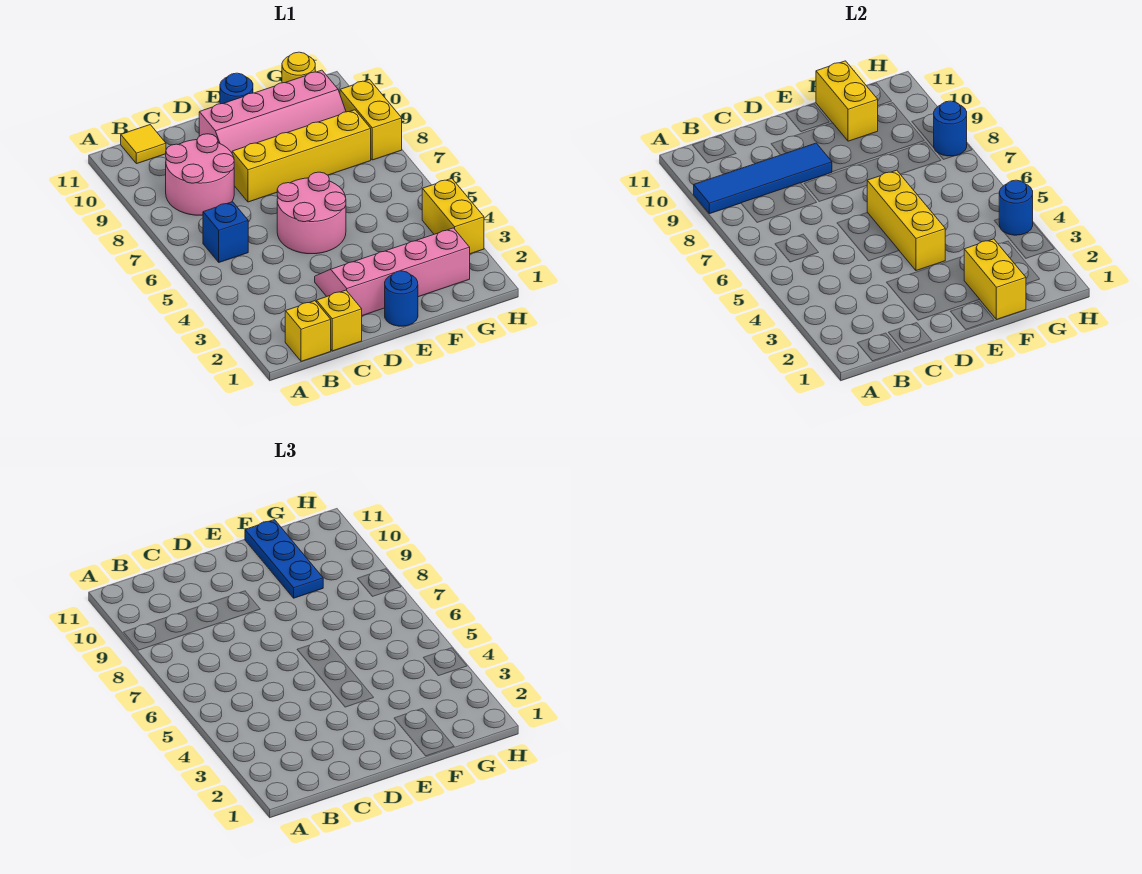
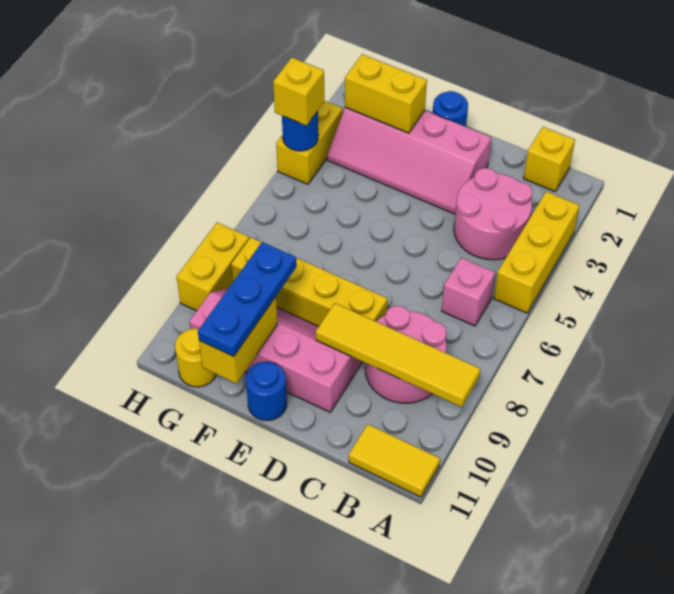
blue 1x4 tile [694,143,832,214] -> yellow 1x4 tile [316,303,480,407]
blue 1x1 brick [203,202,248,262] -> pink 1x1 brick [442,258,495,326]
yellow 1x1 tile [121,125,166,164] -> yellow 1x2 tile [349,424,440,497]
yellow 1x1 brick [317,290,362,351] -> yellow 1x1 brick moved to [273,58,324,126]
pink 2x2 round brick [277,172,346,254] -> pink 2x2 round brick moved to [454,168,532,260]
yellow 1x3 brick [867,170,945,271] -> yellow 1x3 brick moved to [494,192,579,313]
yellow 1x2 brick [964,239,1026,320] -> yellow 1x2 brick turned to [345,54,427,133]
blue 1x1 round brick [934,101,967,156] -> none

